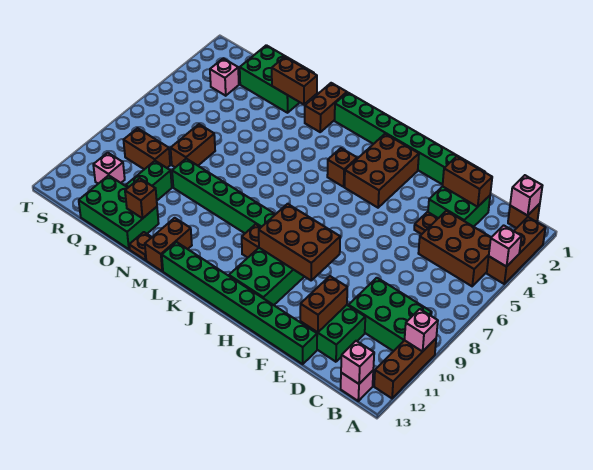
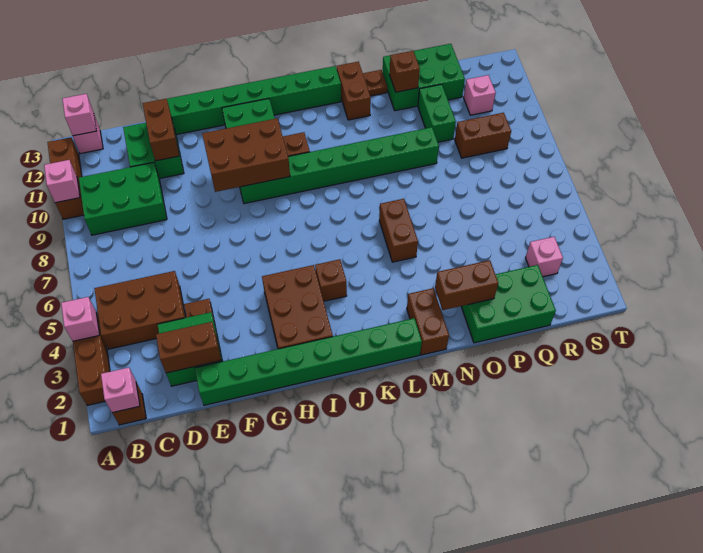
brown 1x2 brick [171,124,215,167] -> brown 1x2 brick moved to [379,199,418,262]

